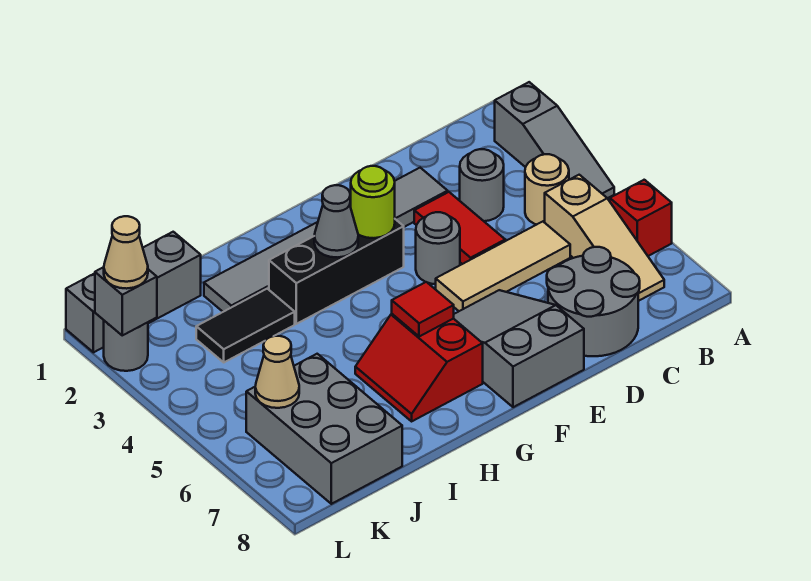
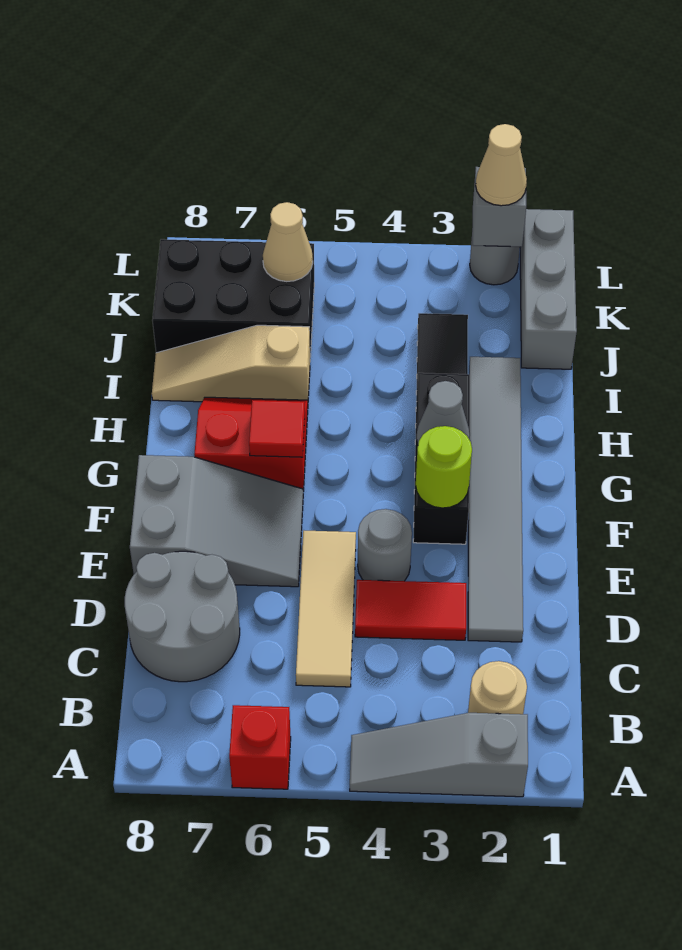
tan 1x1 round brick [525,154,569,225] -> tan 1x1 round brick moved to [468,661,527,714]
tan 1x3 slope [545,175,664,301] -> tan 1x3 slope moved to [152,325,310,402]
grey 1x1 round brick [460,149,504,221] -> none
grey 2x3 brick [246,354,402,504] -> black 2x3 brick [152,239,314,357]

